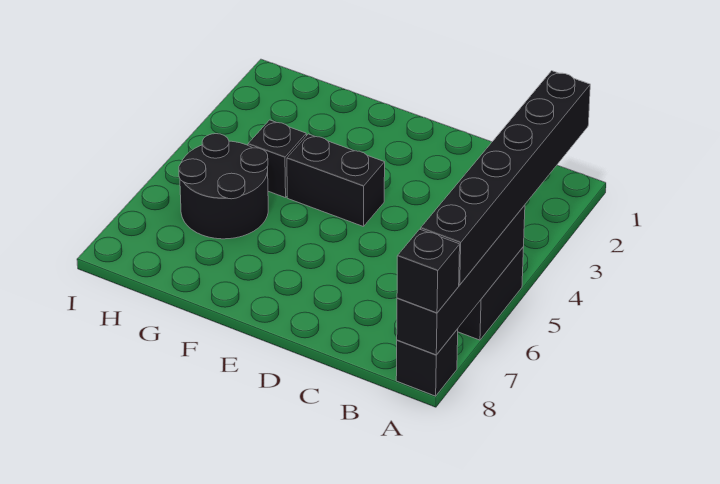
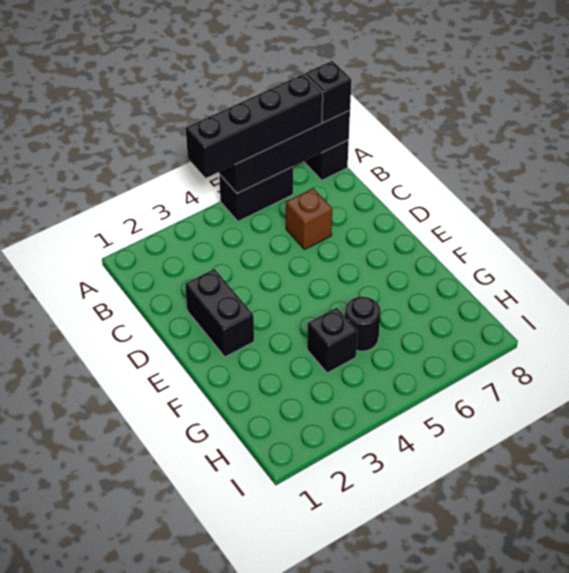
black 1x6 brick [421,71,590,285] -> black 1x4 brick [186,74,323,178]
none -> brown 1x1 brick [286,188,332,249]
black 1x2 brick [287,134,385,227] -> black 1x2 brick moved to [185,269,254,357]
black 2x2 round brick [179,134,268,239] -> black 1x1 round brick [345,297,381,351]

